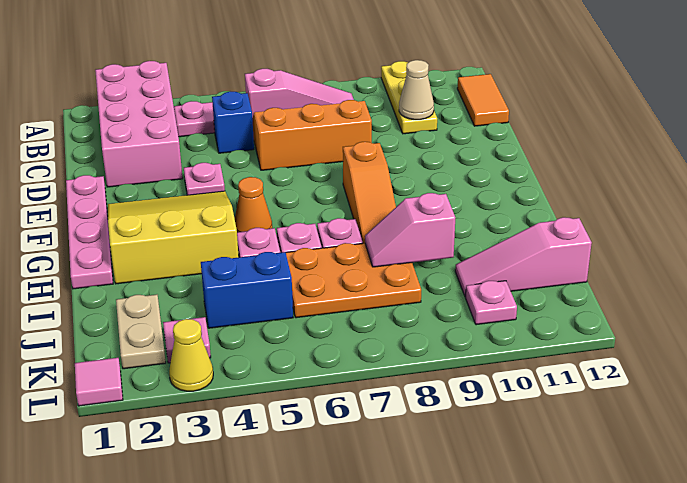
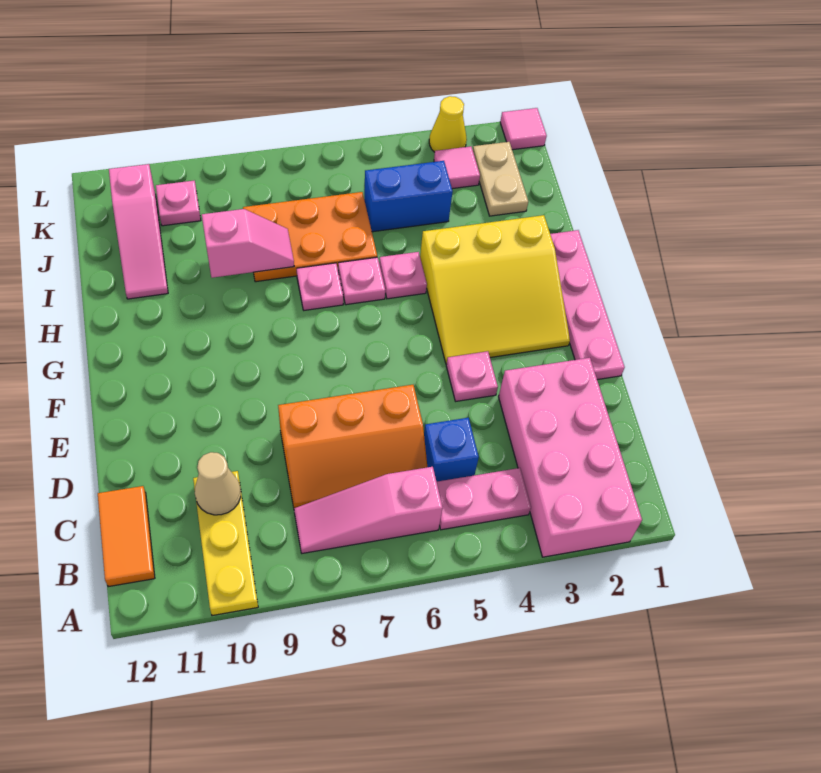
orange 1x3 slope [343,142,396,243] -> none
orange 1x1 cone [235,177,272,232] -> none
pink 1x3 slope [455,217,592,297] -> pink 1x3 slope turned to [109,164,168,299]

